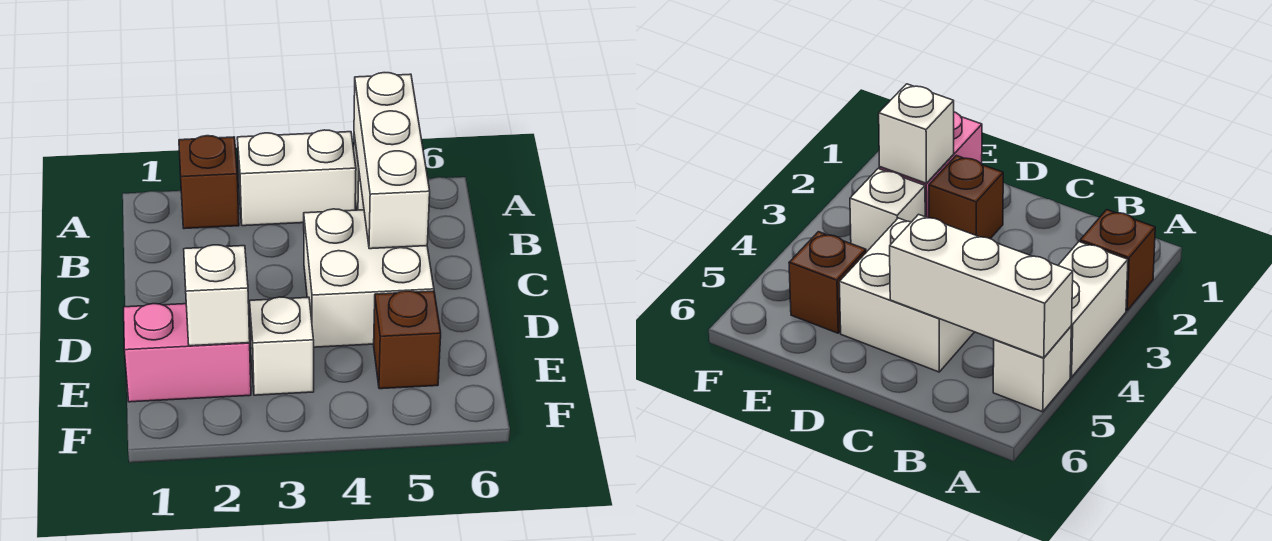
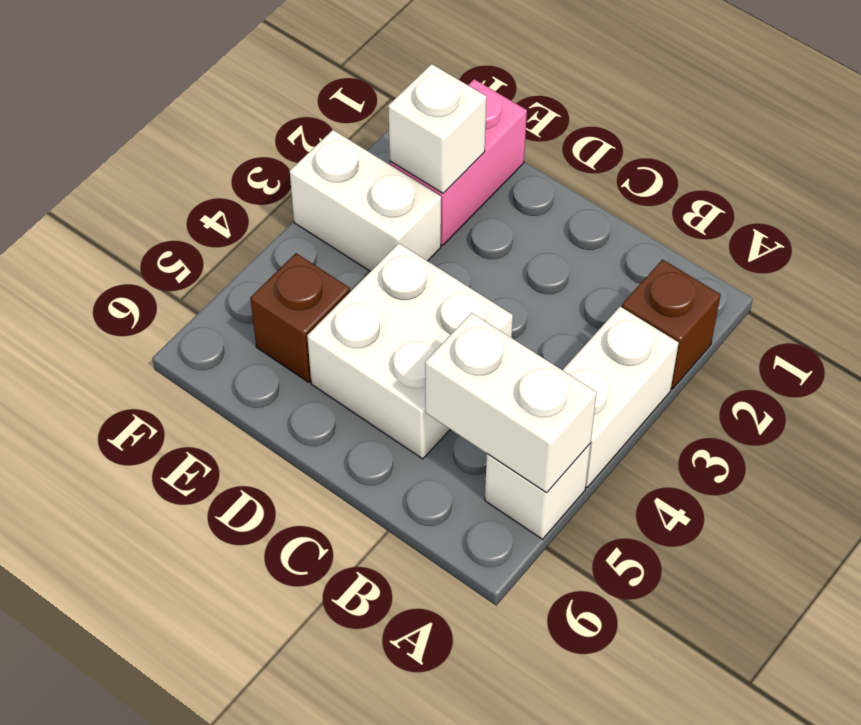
white 1x3 brick [354,73,430,249] -> white 1x2 brick [425,313,597,493]
brown 1x1 brick [929,155,1003,239] -> none
white 1x1 brick [250,297,314,395] -> white 1x2 brick [290,130,441,272]

